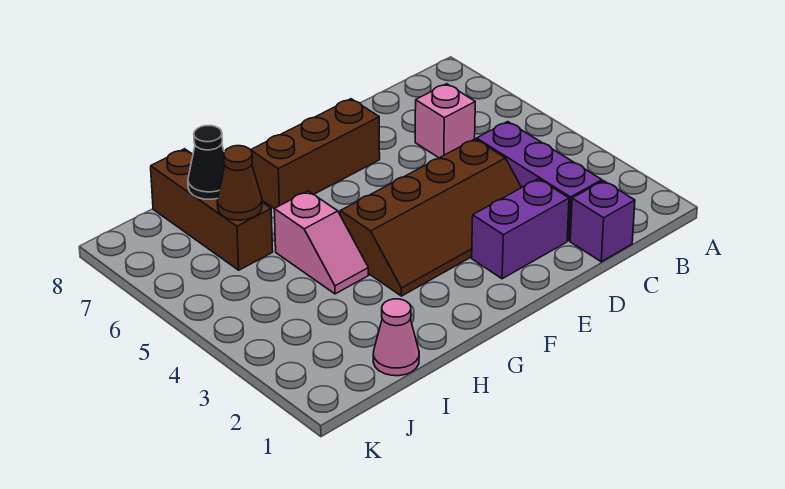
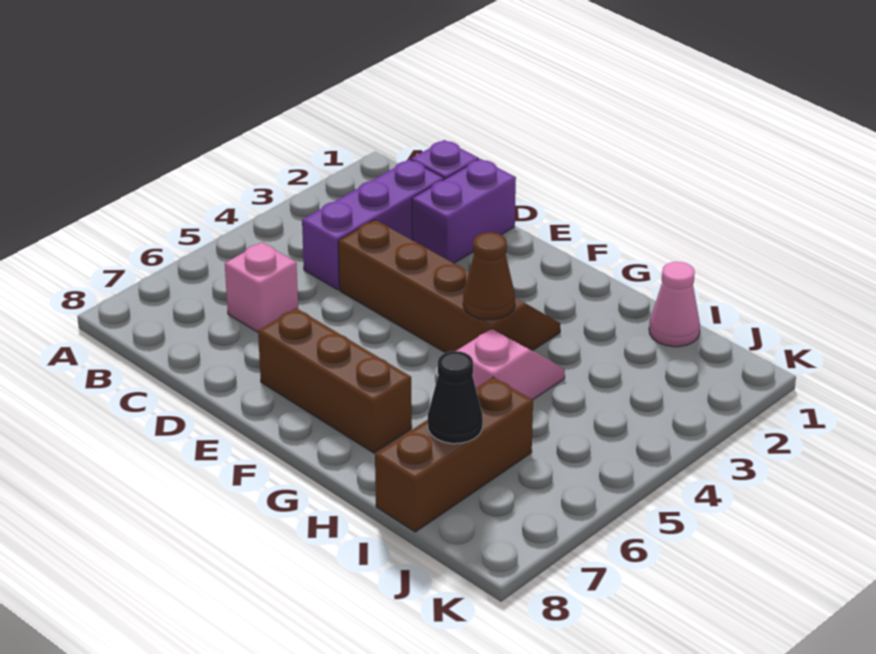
purple 1x2 brick [472,179,569,279] -> purple 1x2 brick turned to [412,159,516,263]
brown 1x1 cone [217,146,262,220] -> brown 1x1 cone moved to [463,232,515,320]

